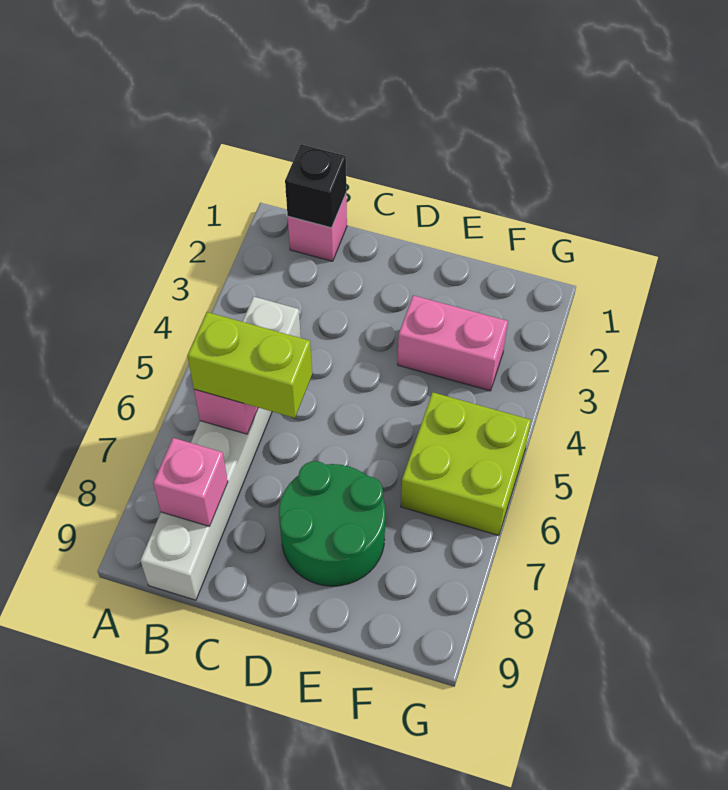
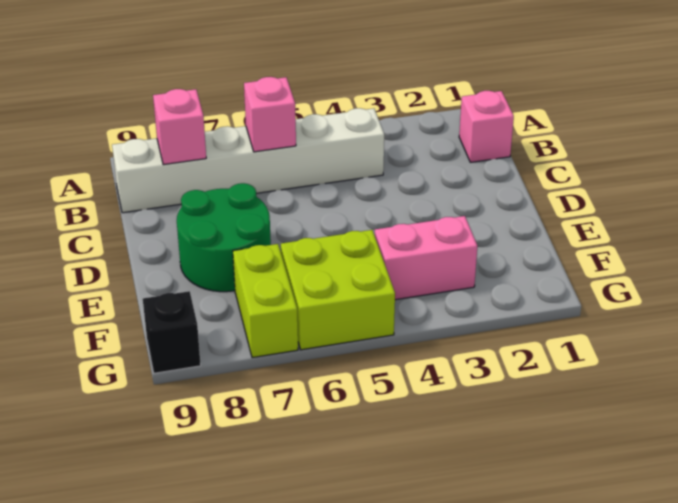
black 1x1 brick [285,144,346,228] -> black 1x1 brick moved to [143,291,201,373]
lime 1x2 brick [188,312,312,418] -> lime 1x2 brick moved to [233,244,298,358]
pink 1x2 brick [398,295,508,391] -> pink 1x2 brick turned to [375,216,477,300]

